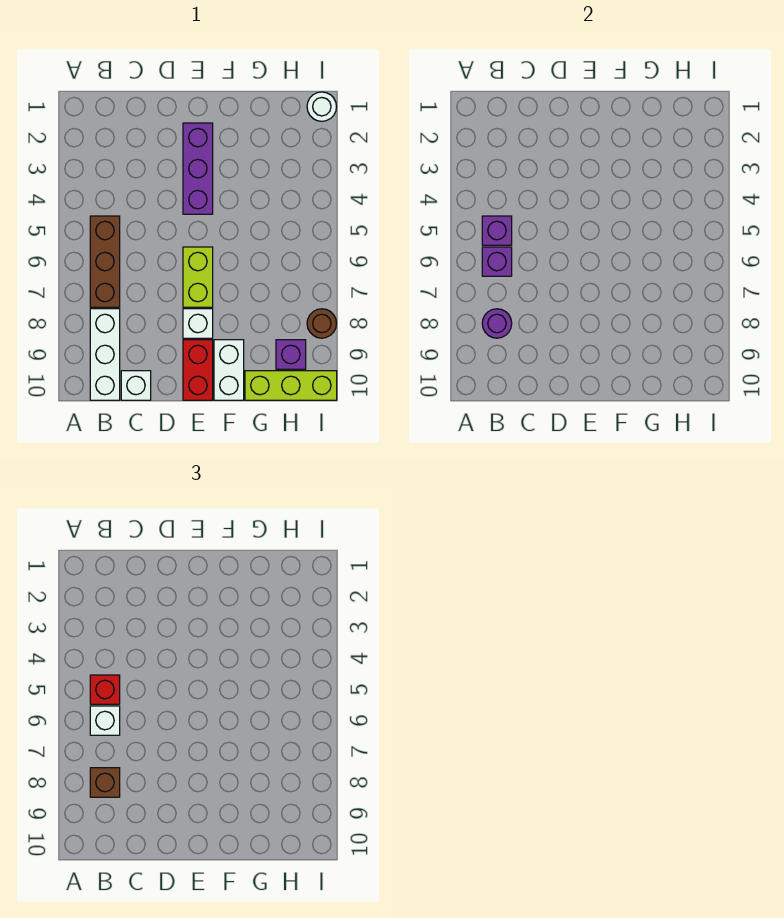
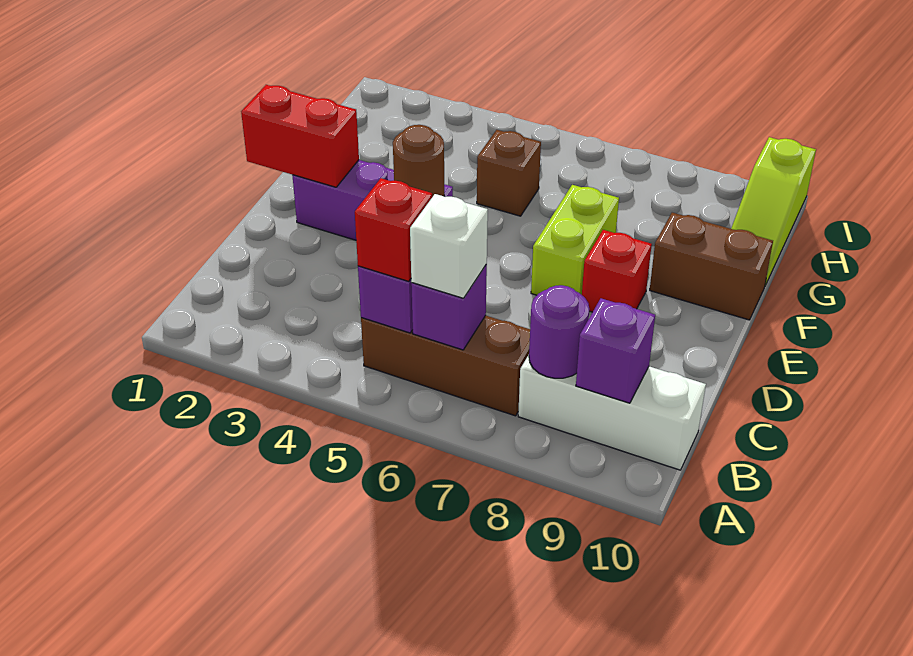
brown 1x1 brick [90,768,120,797] -> brown 1x1 brick moved to [477,130,541,216]
white 1x1 brick [121,371,151,400] -> none
lime 1x2 brick [183,247,213,307] -> lime 1x2 brick turned to [531,185,619,295]
white 1x1 brick [183,309,213,338] -> red 1x1 brick [582,230,652,312]
red 1x2 brick [183,340,213,400] -> red 1x2 brick moved to [241,85,359,187]
white 1x2 brick [214,340,244,400] -> brown 1x2 brick [650,213,773,320]
lime 1x3 brick [245,371,337,400] -> lime 1x3 slope [731,137,816,285]
purple 1x1 brick [276,340,306,369] -> purple 1x1 brick moved to [576,298,655,403]
white 1x1 round brick [307,92,337,121] -> none
brown 1x1 round brick [307,309,336,338] -> brown 1x1 round brick moved to [393,125,444,197]

